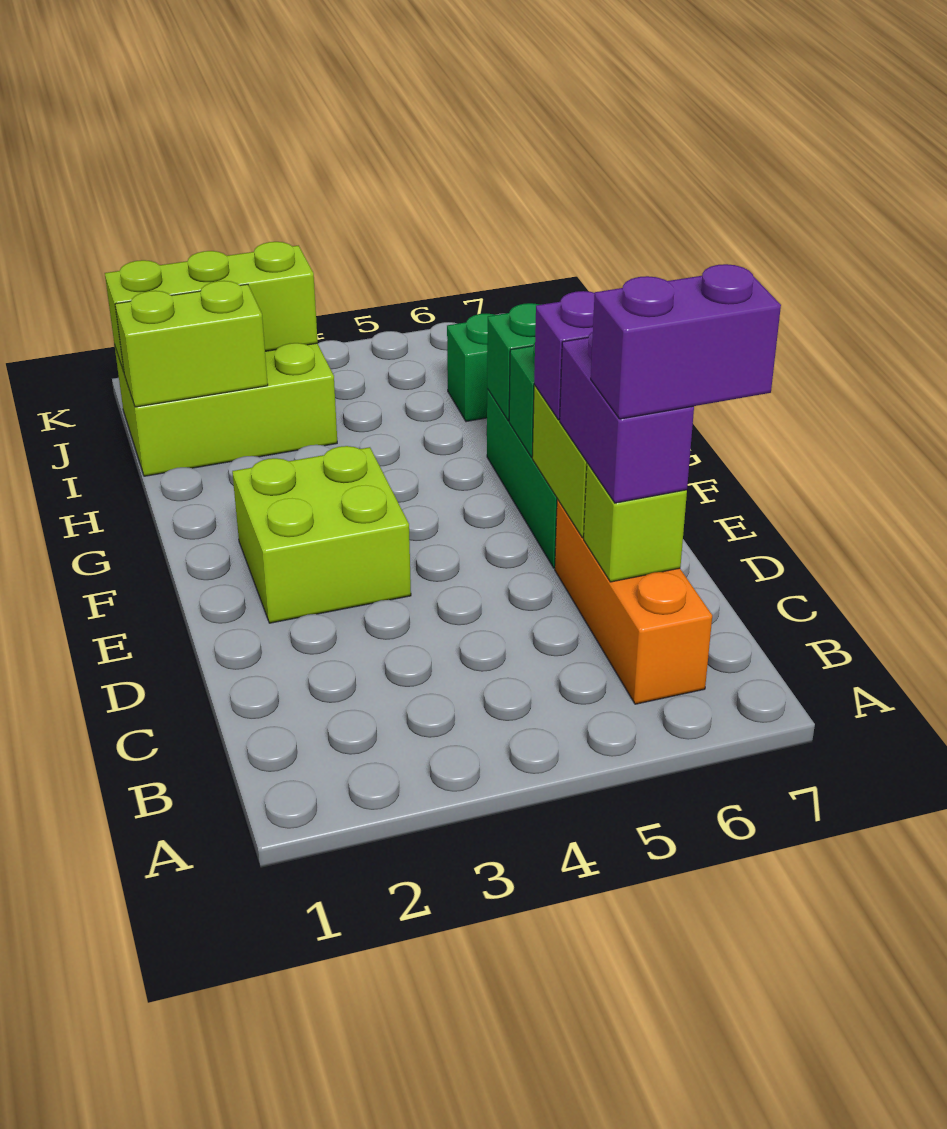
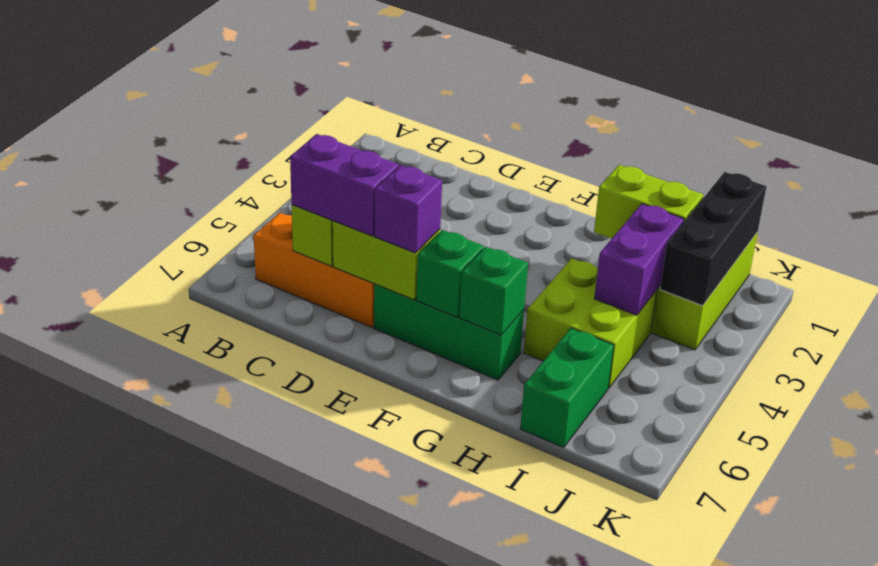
purple 1x2 brick [591,264,781,419] -> purple 1x2 brick moved to [594,204,684,315]
lime 2x2 brick [232,446,411,623] -> lime 2x2 brick moved to [524,258,657,388]
lime 1x2 brick [115,281,268,407] -> lime 1x2 brick turned to [594,165,703,239]
lime 1x3 brick [105,242,318,372] -> black 1x3 brick [660,172,766,306]

